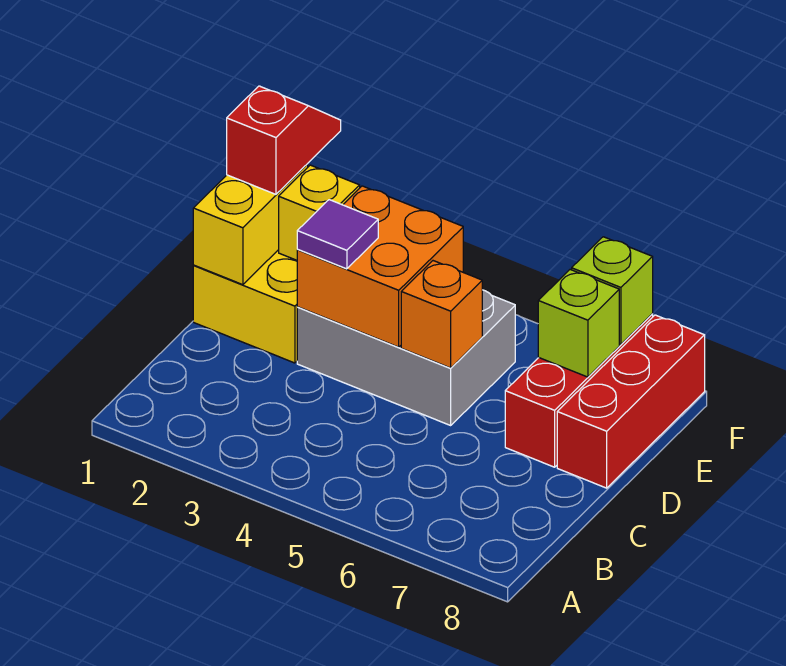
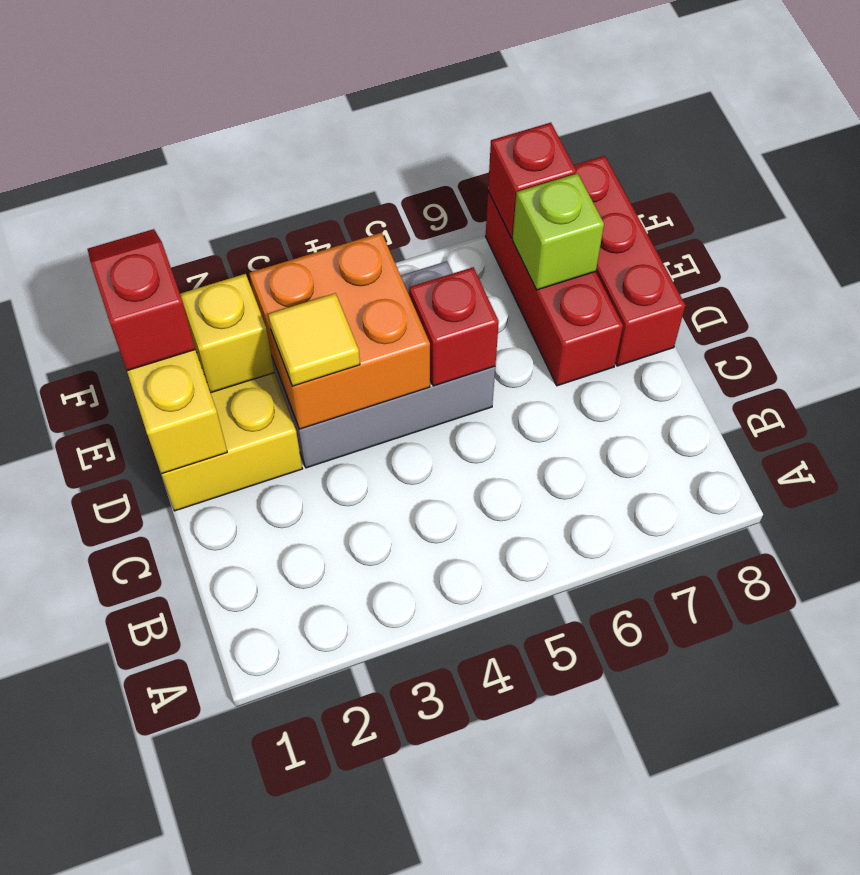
purple 1x1 tile [297,200,378,269] -> yellow 1x1 tile [268,293,360,386]
orange 1x1 brick [401,261,482,368] -> red 1x1 brick [409,267,499,386]
lime 1x1 brick [572,237,653,344] -> red 1x1 brick [488,123,576,238]

